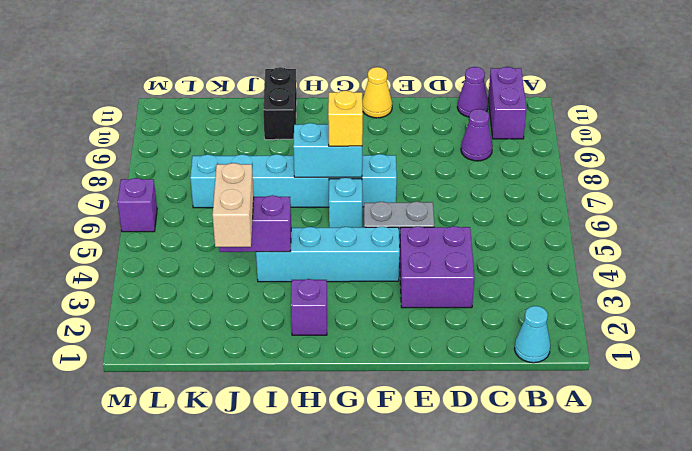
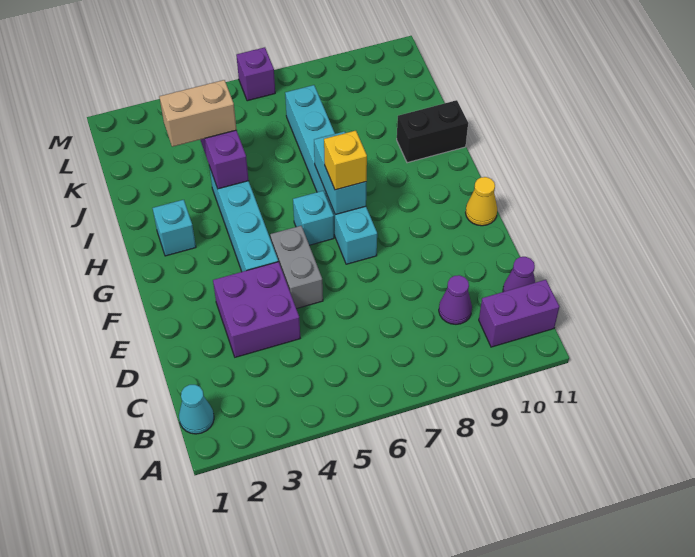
purple 1x1 brick [291,279,327,335] -> cyan 1x1 brick [153,200,196,256]

